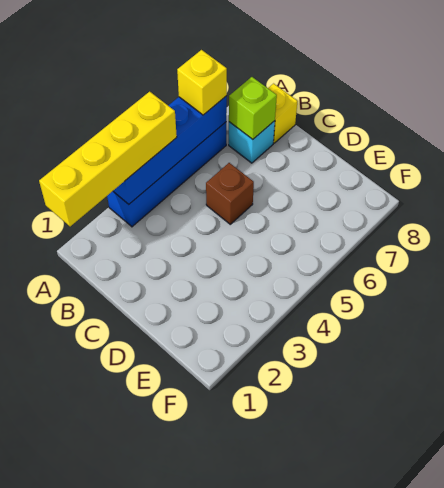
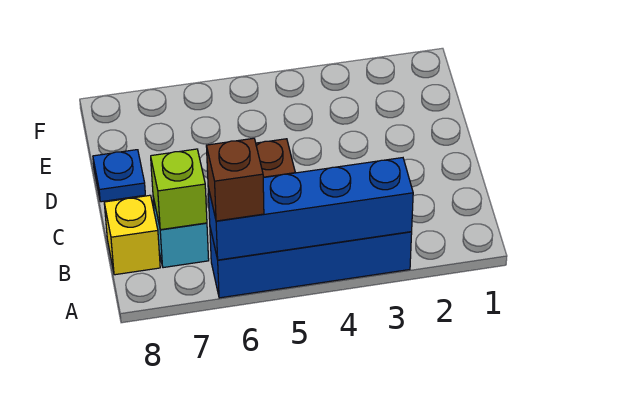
yellow 1x4 brick [39,92,177,226] -> none
yellow 1x1 brick [177,50,227,115] -> brown 1x1 brick [206,138,264,221]
none -> blue 1x1 plate [93,150,145,202]

